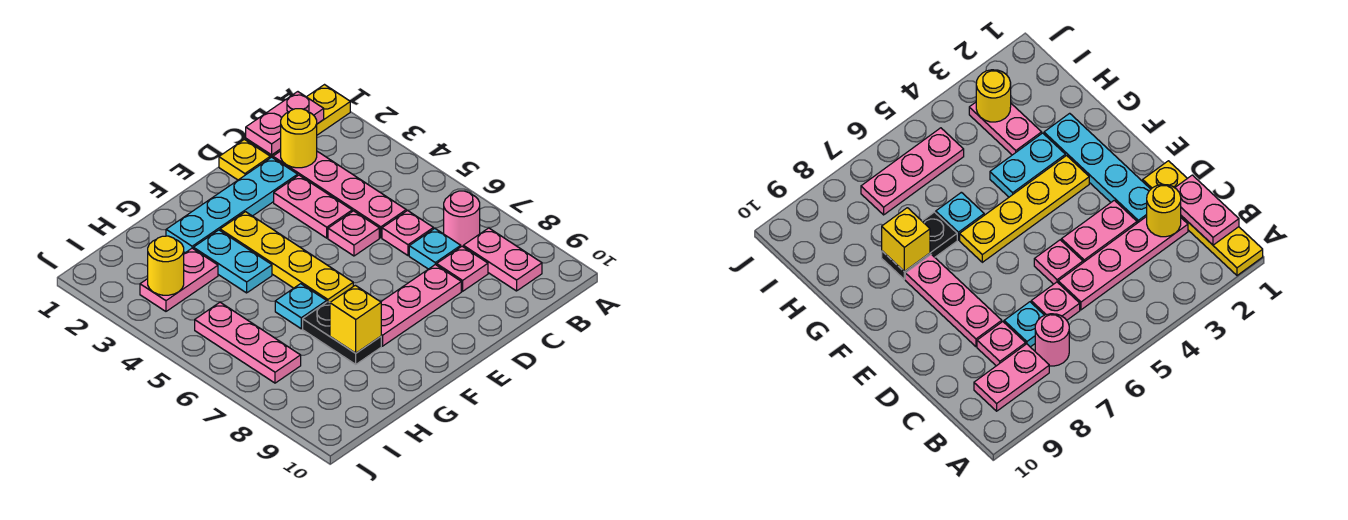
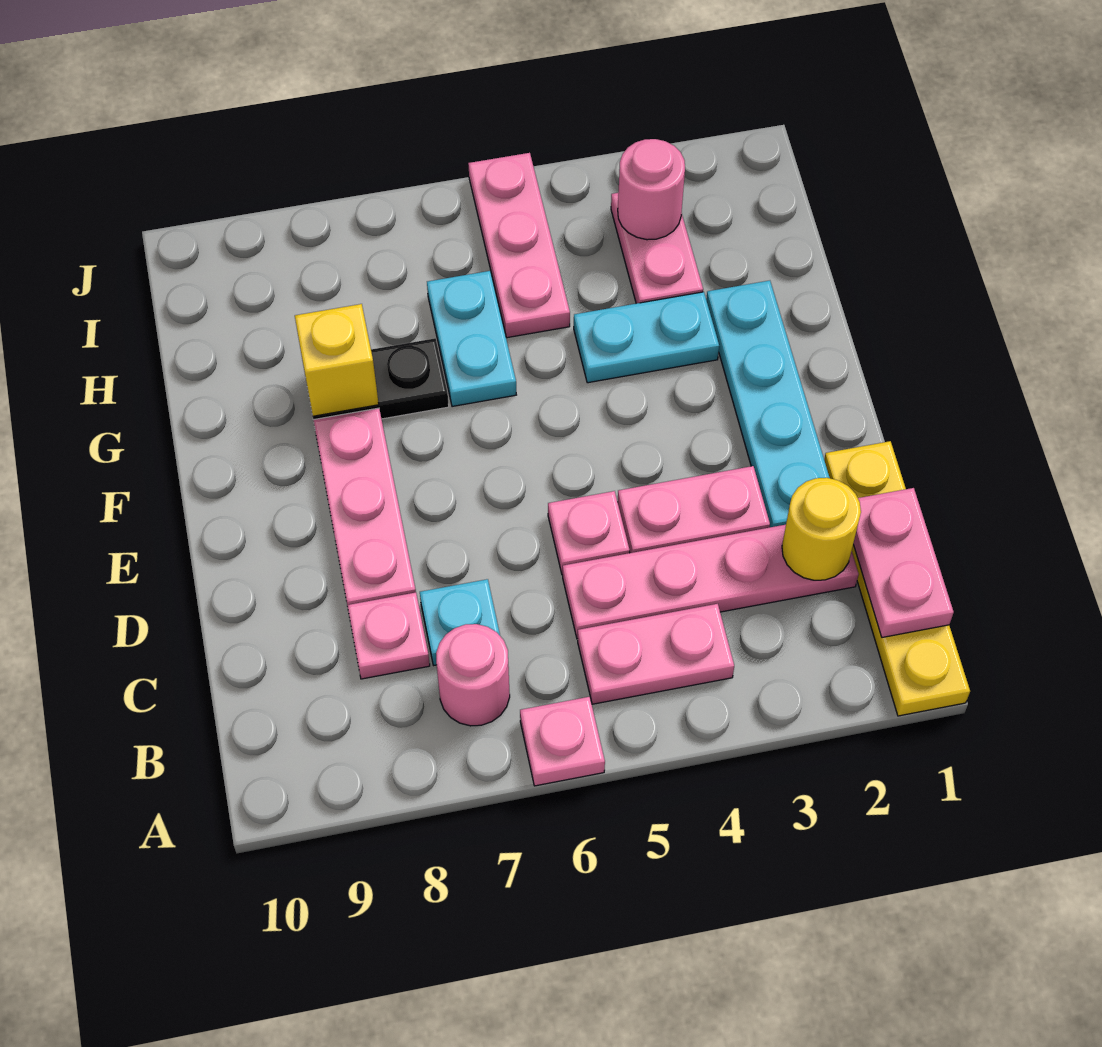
pink 1x2 plate [463,228,542,291] -> pink 1x2 plate moved to [578,604,734,704]
pink 1x1 plate [382,211,433,256] -> pink 1x1 plate moved to [520,697,605,786]
yellow 1x4 plate [220,212,353,302] -> none
cyan 1x1 plate [275,284,327,329] -> cyan 1x2 plate [427,271,516,407]
yellow 1x1 round brick [148,236,184,295] -> pink 1x1 round brick [618,139,685,240]
pink 1x3 plate [195,302,301,383] -> pink 1x3 plate turned to [468,153,570,338]

